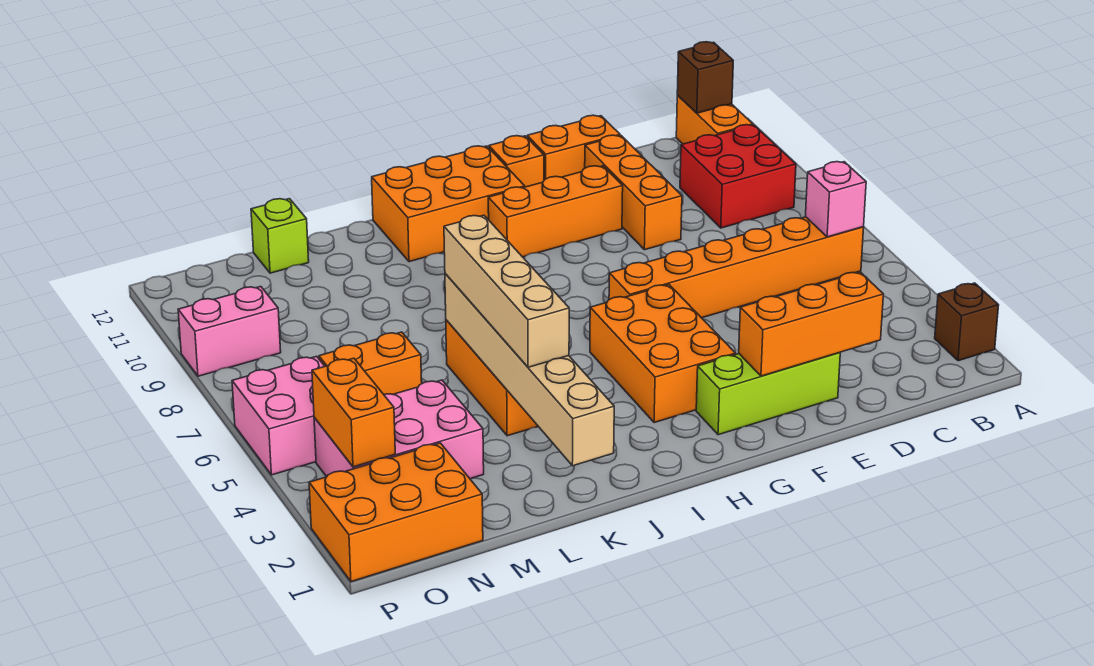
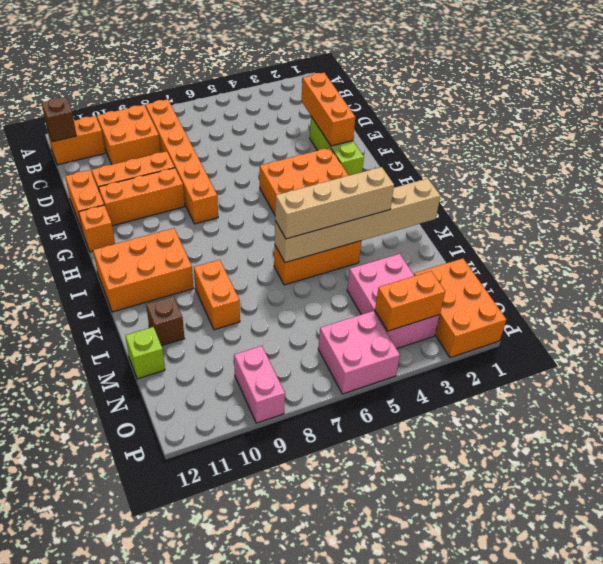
brown 1x1 brick [935,283,999,361] -> brown 1x1 brick moved to [146,296,185,346]
orange 1x6 brick [609,217,864,318] -> orange 1x6 brick moved to [145,99,218,224]
pink 1x1 brick [805,162,866,237] -> none
red 2x2 brick [680,125,796,228] -> orange 2x2 brick [97,105,161,164]
orange 1x3 brick [488,166,623,257] -> orange 1x3 brick turned to [99,168,185,226]
orange 2x3 brick [372,146,525,262] -> orange 2x3 brick turned to [93,228,194,312]
orange 1x2 brick [319,332,422,394] -> orange 1x2 brick moved to [194,260,240,330]

